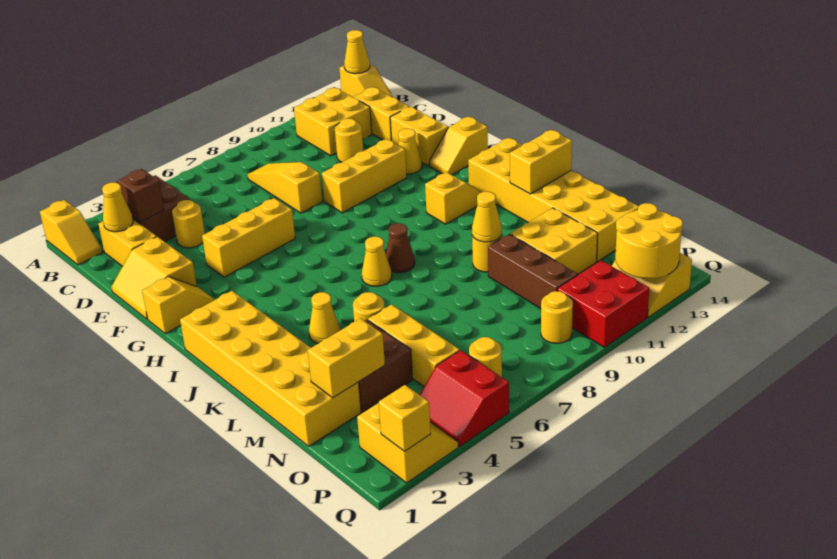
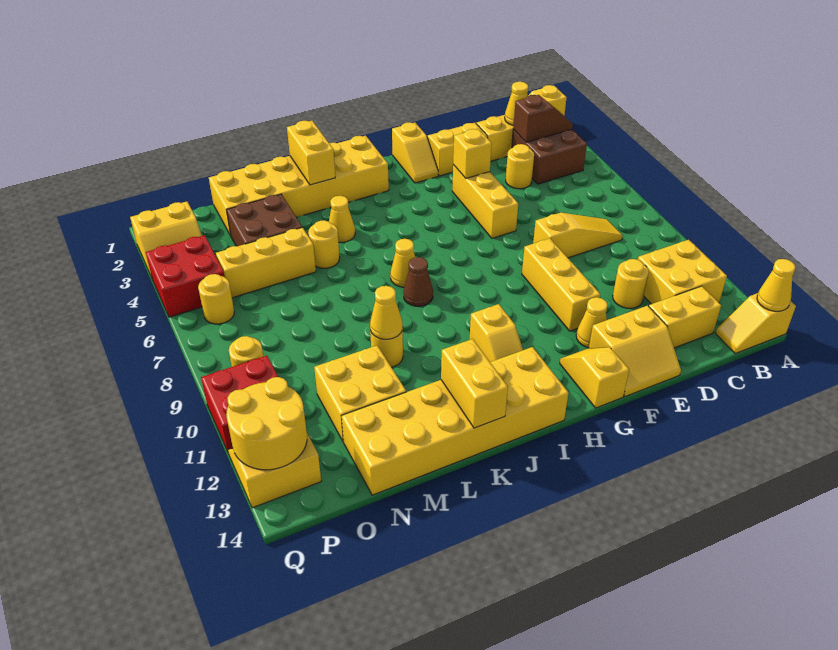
brown 1x3 brick [488,234,578,309] -> none
yellow 1x2 brick [308,319,385,398] -> yellow 1x2 brick moved to [287,121,335,185]
red 2x2 slope [420,350,509,446] -> red 2x2 brick [146,235,224,317]
yellow 1x1 brick [379,385,431,451] -> yellow 1x1 brick moved to [453,129,492,178]

